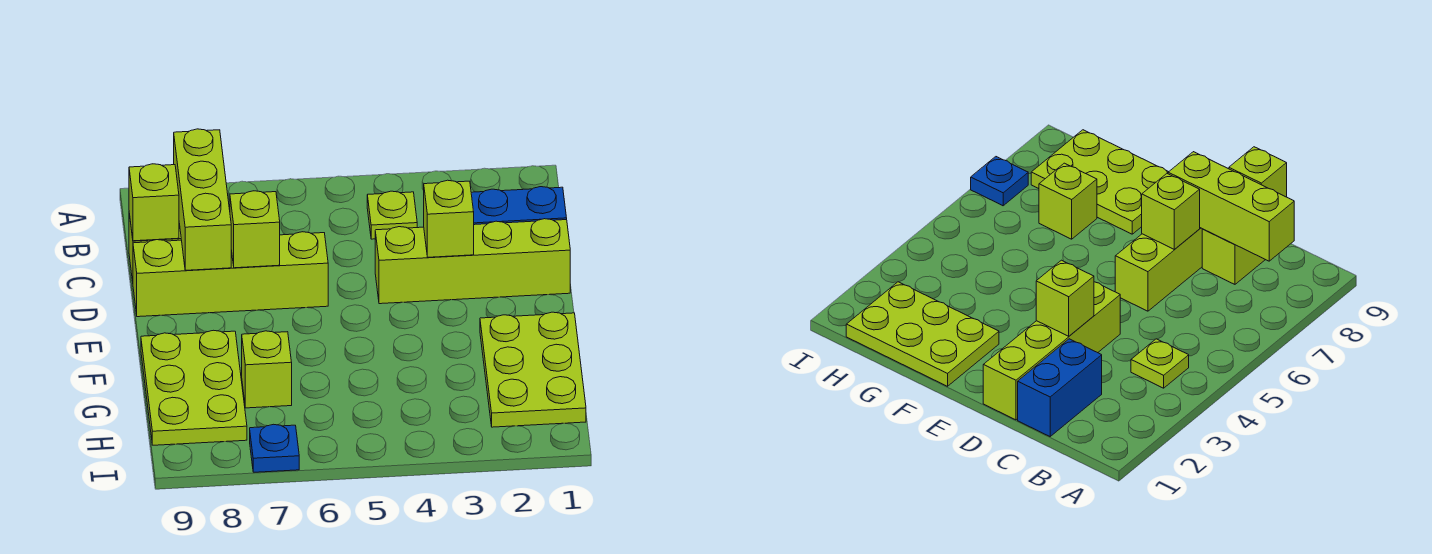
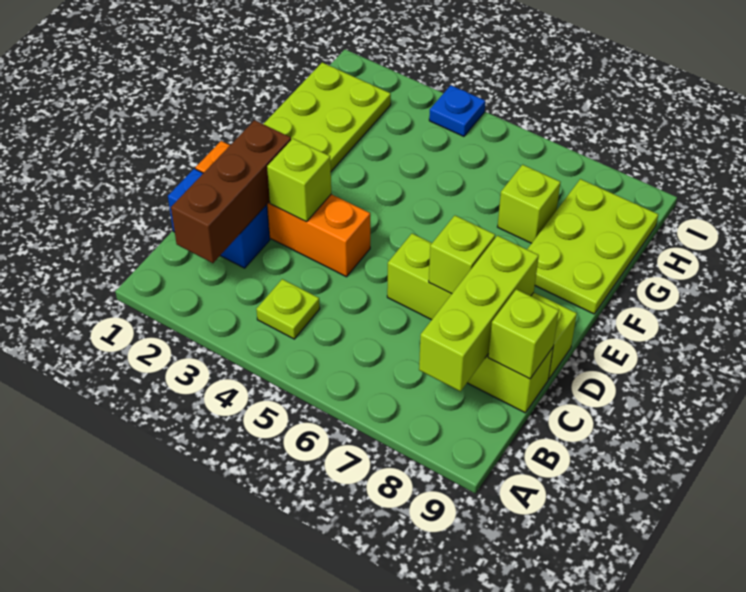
none -> brown 1x3 brick [171,120,291,263]
lime 1x4 brick [375,219,570,304] -> orange 1x4 brick [196,141,370,277]
blue 1x1 plate [250,424,299,472] -> blue 1x1 plate moved to [429,85,485,136]

